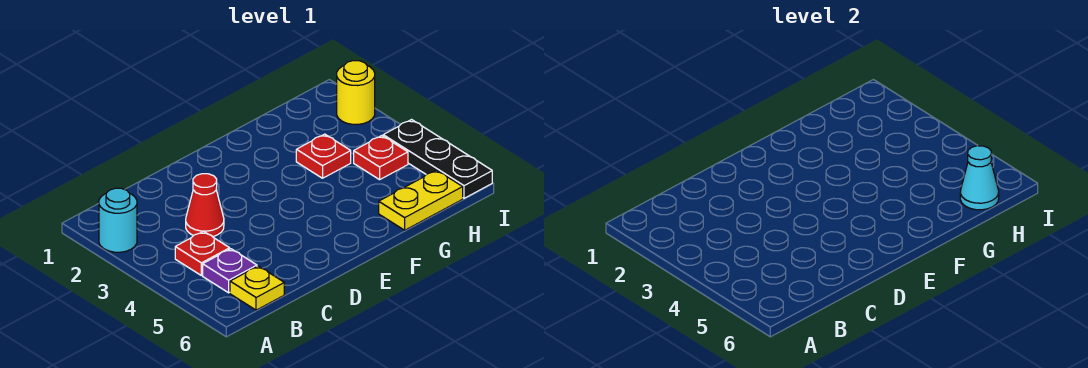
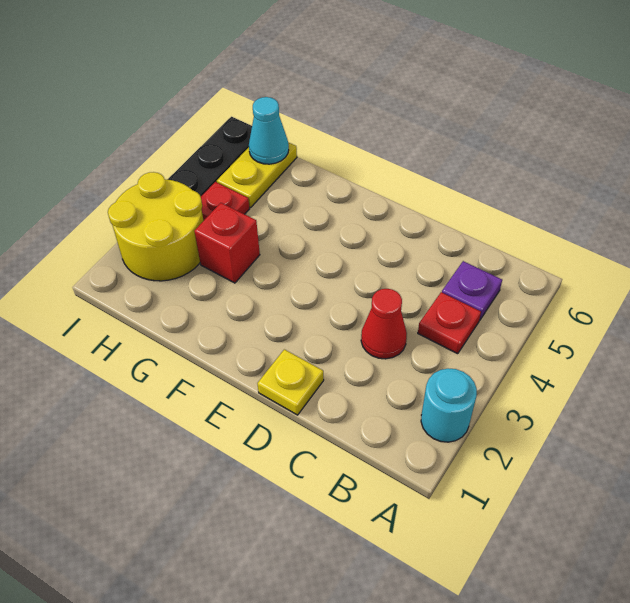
yellow 1x1 plate [230,266,284,310] -> yellow 1x1 plate moved to [257,349,324,415]
red 1x1 plate [296,134,351,178] -> red 1x1 brick [194,203,260,283]
yellow 1x2 plate [379,170,463,230] -> yellow 1x2 plate turned to [217,142,297,208]
yellow 1x1 round brick [337,61,375,125] -> yellow 2x2 round brick [108,172,203,281]

